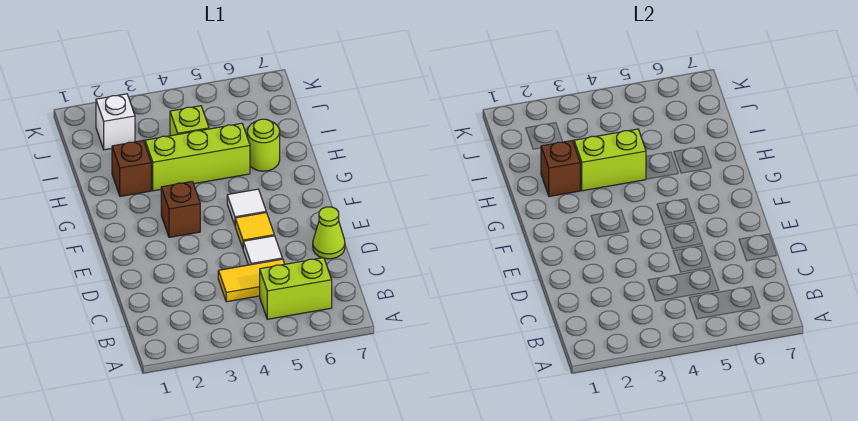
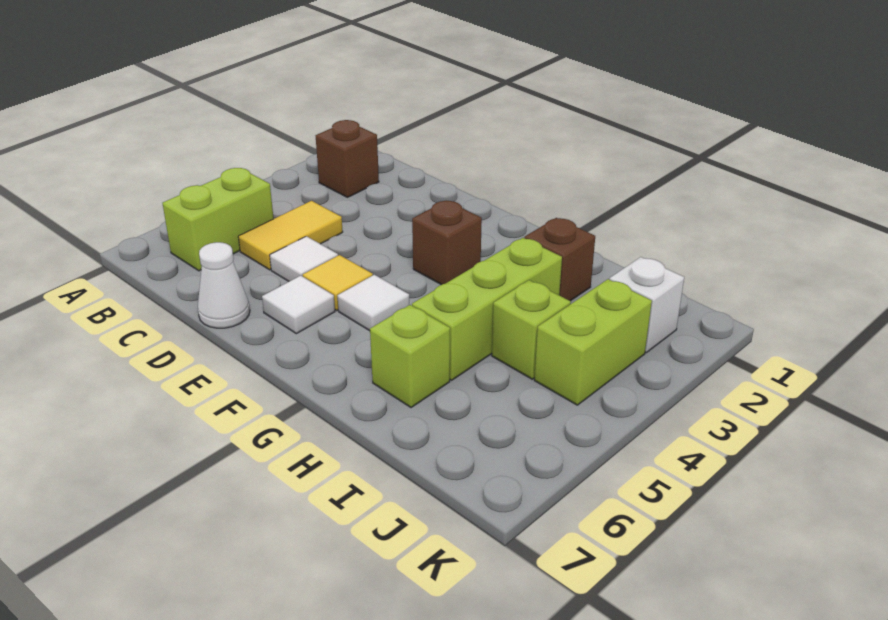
lime 1x1 cone [313,207,345,259] -> white 1x1 cone [198,242,250,328]
none -> white 1x1 tile [262,276,335,334]
brown 1x1 brick [541,141,580,196] -> brown 1x1 brick moved to [316,120,379,197]
lime 1x2 brick [574,129,646,191] -> lime 1x2 brick moved to [535,279,652,405]
lime 1x1 round brick [247,119,280,171] -> lime 1x1 brick [370,305,450,408]

